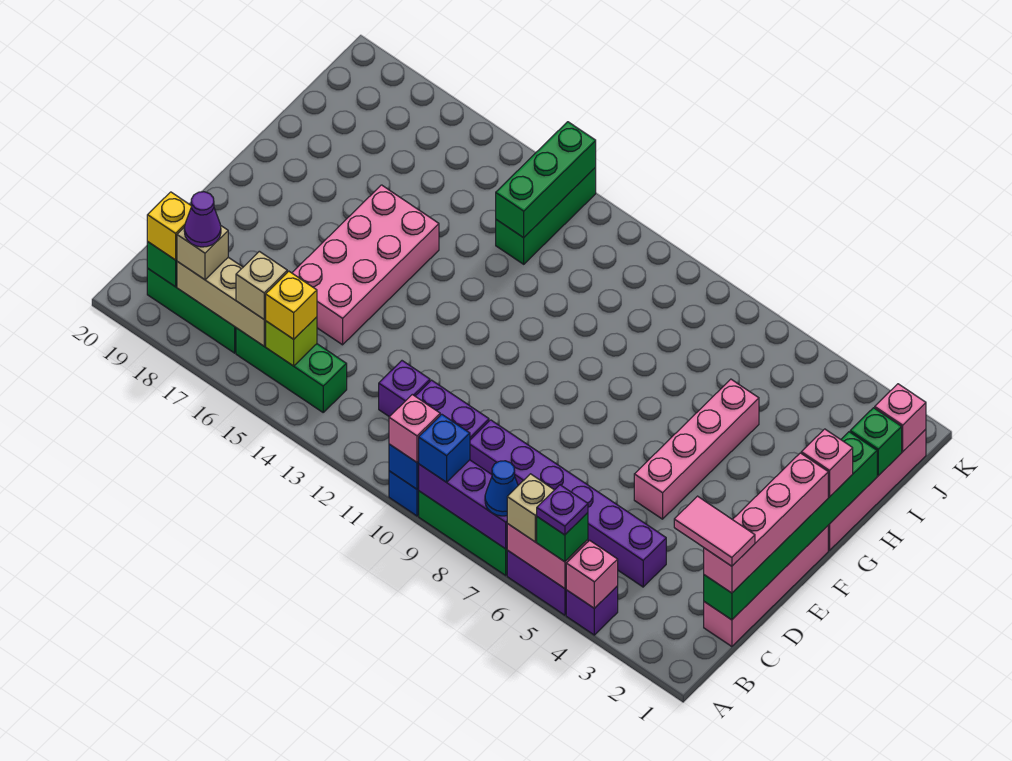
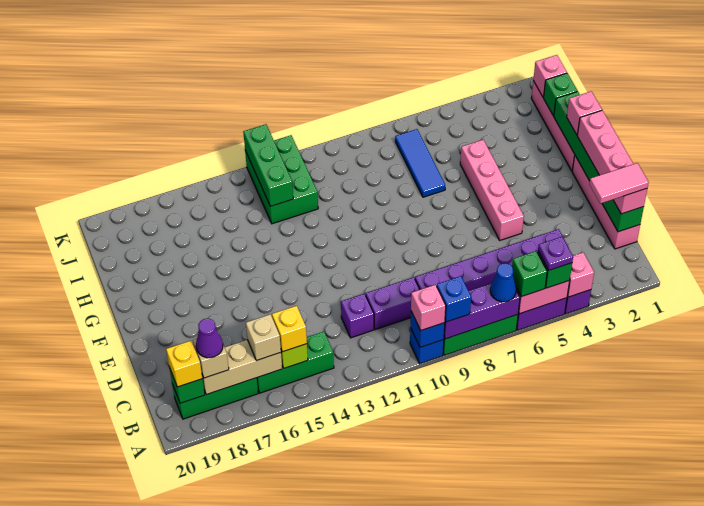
tan 1x1 brick [507,474,554,542] -> green 1x1 brick [512,251,547,297]
pink 2x4 brick [292,185,439,345] -> none
none -> blue 1x3 tile [395,129,445,197]
green 1x3 brick [496,167,596,264] -> green 2x3 brick [245,135,318,224]

